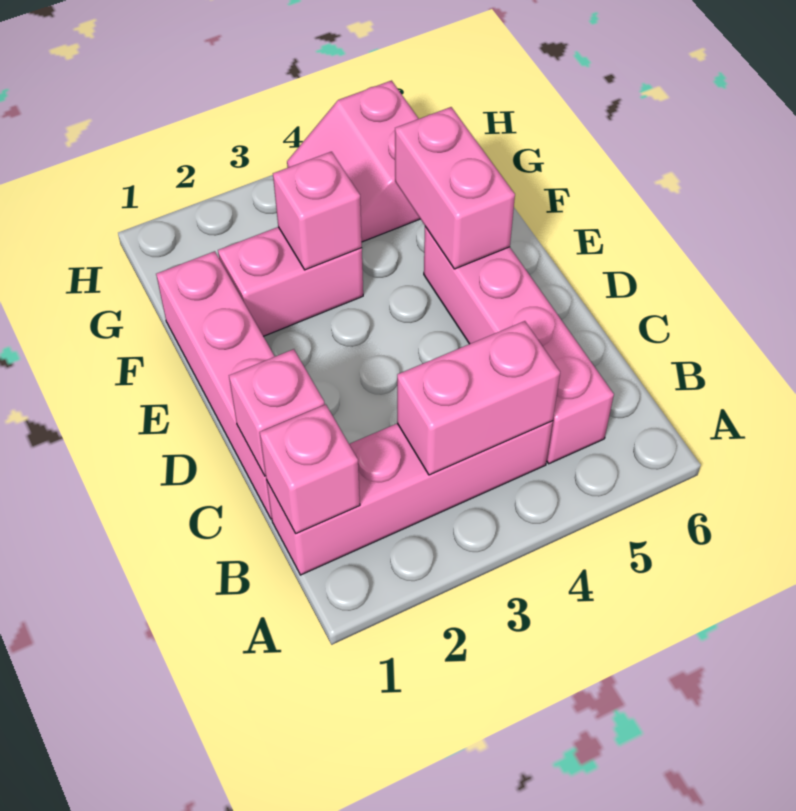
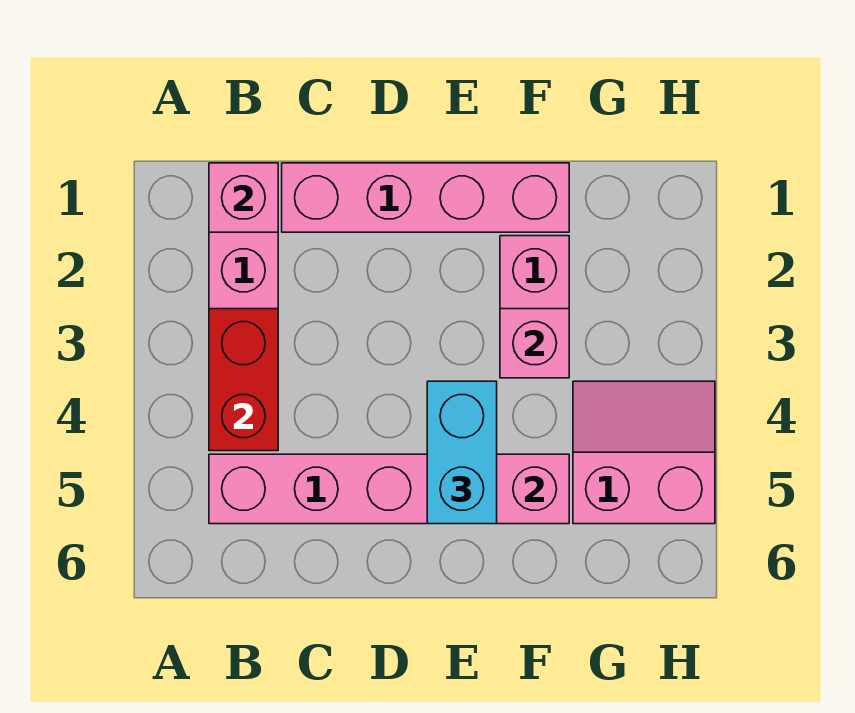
pink 1x2 brick [397,321,560,475] -> red 1x2 brick [209,309,278,451]
pink 1x1 brick [229,349,325,476] -> none
none -> cyan 1x2 brick [427,381,497,524]

